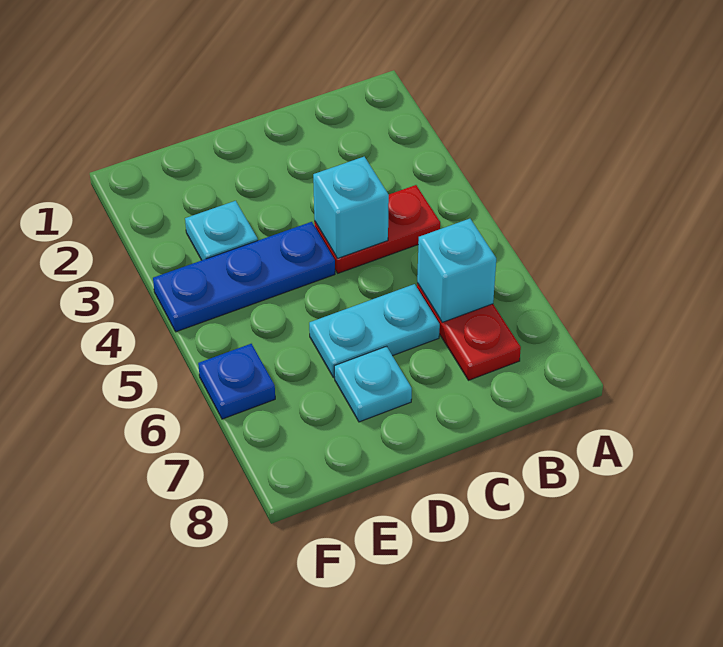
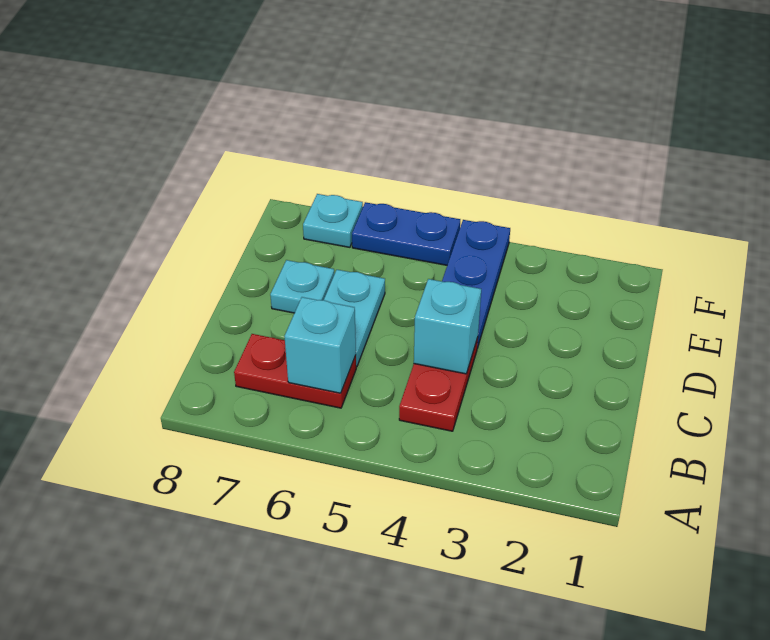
cyan 1x1 plate [185,201,258,260] -> cyan 1x1 plate moved to [303,194,363,247]
blue 1x1 plate [198,344,275,419] -> blue 1x2 plate [352,202,460,265]

